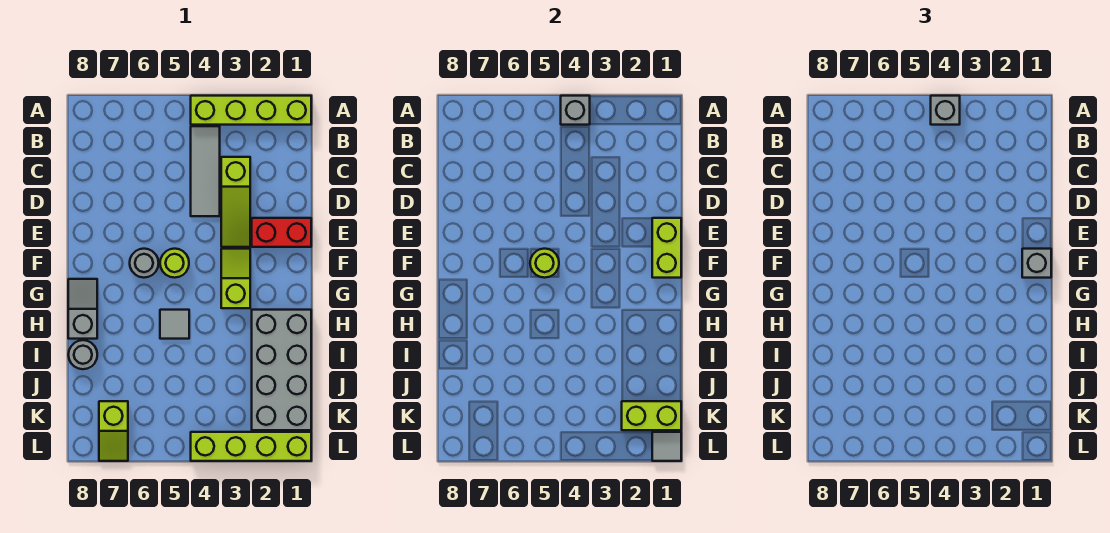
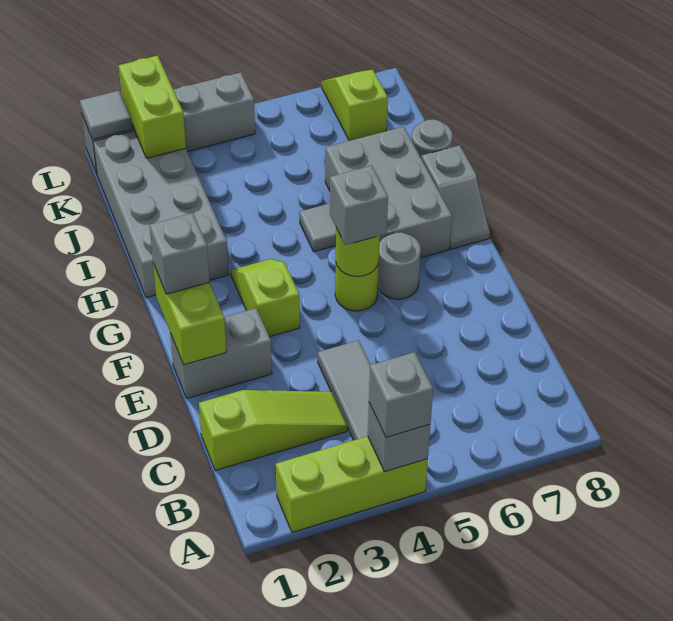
lime 1x4 brick [191,96,311,125] -> lime 1x3 brick [276,436,428,532]
lime 1x3 slope [221,157,250,247] -> lime 1x3 slope turned to [199,390,347,470]
red 1x2 brick [252,218,311,247] -> grey 1x2 brick [170,308,272,398]
lime 1x2 slope [221,249,250,308] -> lime 1x2 slope turned to [231,259,300,337]
none -> grey 1x1 brick [330,166,388,245]
none -> grey 2x3 brick [325,127,452,258]
lime 1x2 brick [622,401,681,430] -> lime 1x2 brick turned to [119,56,186,158]
lime 1x4 brick [191,432,311,461] -> grey 1x4 brick [82,73,255,174]

